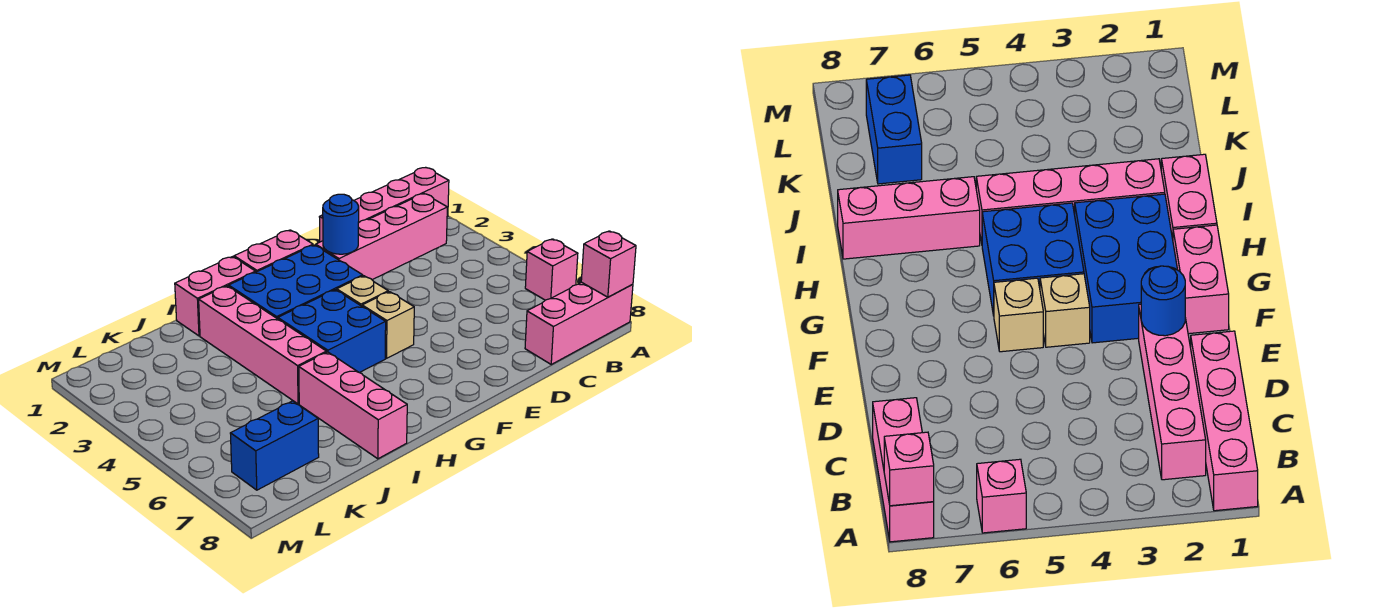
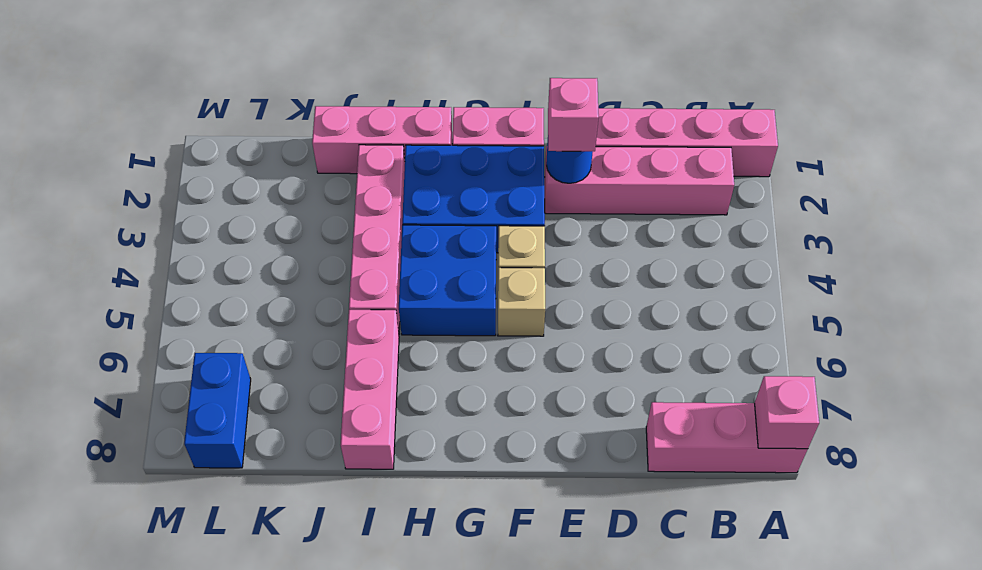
pink 1x1 brick [525,239,578,300] -> pink 1x1 brick moved to [548,78,599,151]
pink 1x2 brick [175,257,256,336] -> pink 1x3 brick [312,106,452,174]
blue 1x2 brick [230,401,319,490] -> blue 1x2 brick turned to [184,353,251,468]

